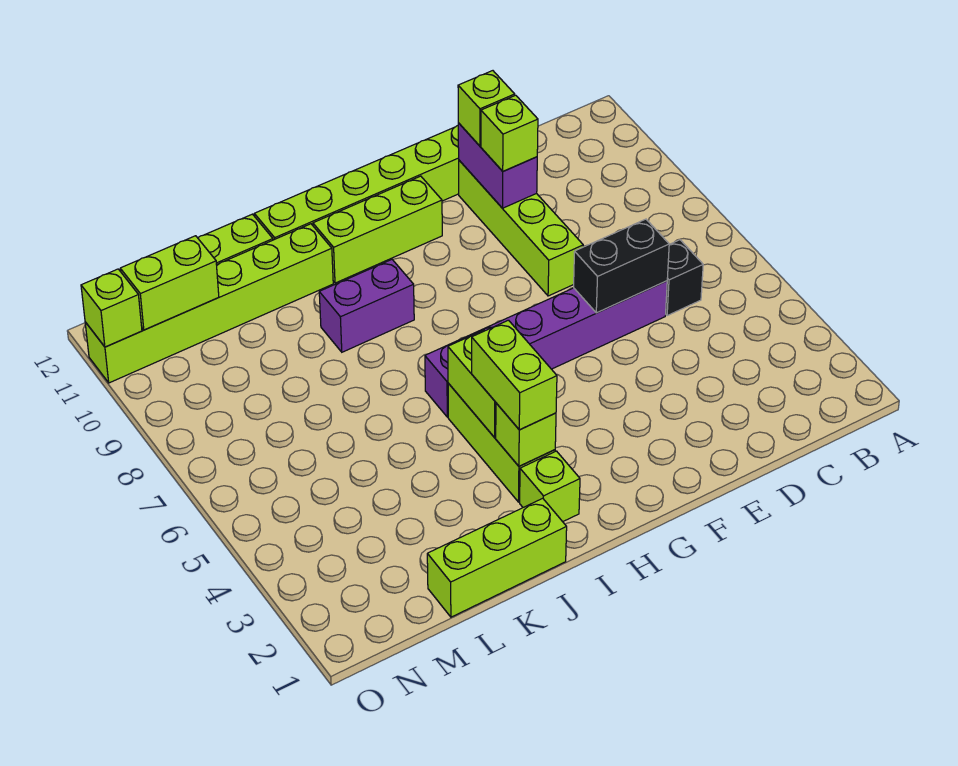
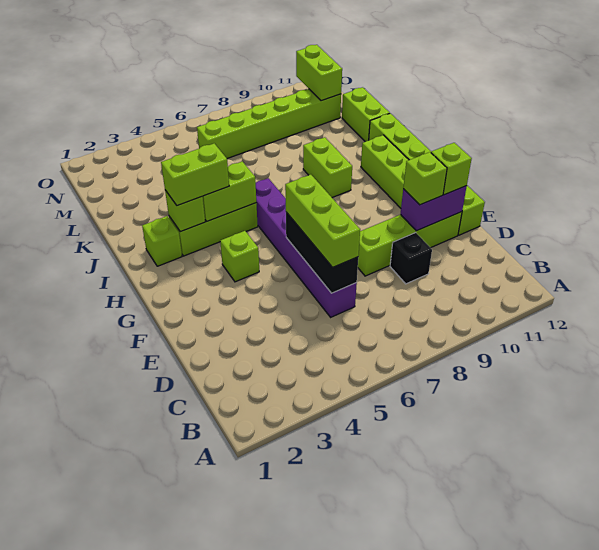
black 1x1 brick [666,240,703,315] -> black 1x1 brick moved to [390,233,432,284]
black 1x2 brick [574,219,669,313] -> black 1x3 brick [286,212,358,293]
purple 1x2 brick [319,260,414,352] -> lime 1x2 brick [303,137,352,198]
lime 1x3 brick [427,498,567,617] -> lime 1x3 brick moved to [285,175,360,267]
lime 1x6 brick [85,224,333,383] -> lime 1x6 brick turned to [197,89,341,158]
lime 1x1 brick [81,269,142,347] -> lime 1x1 brick moved to [220,231,259,282]

